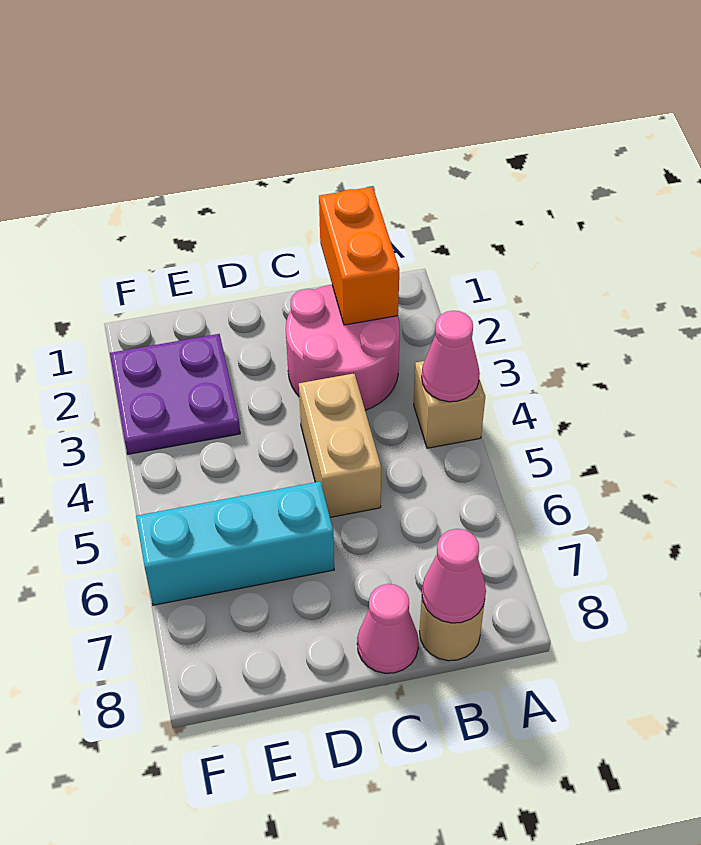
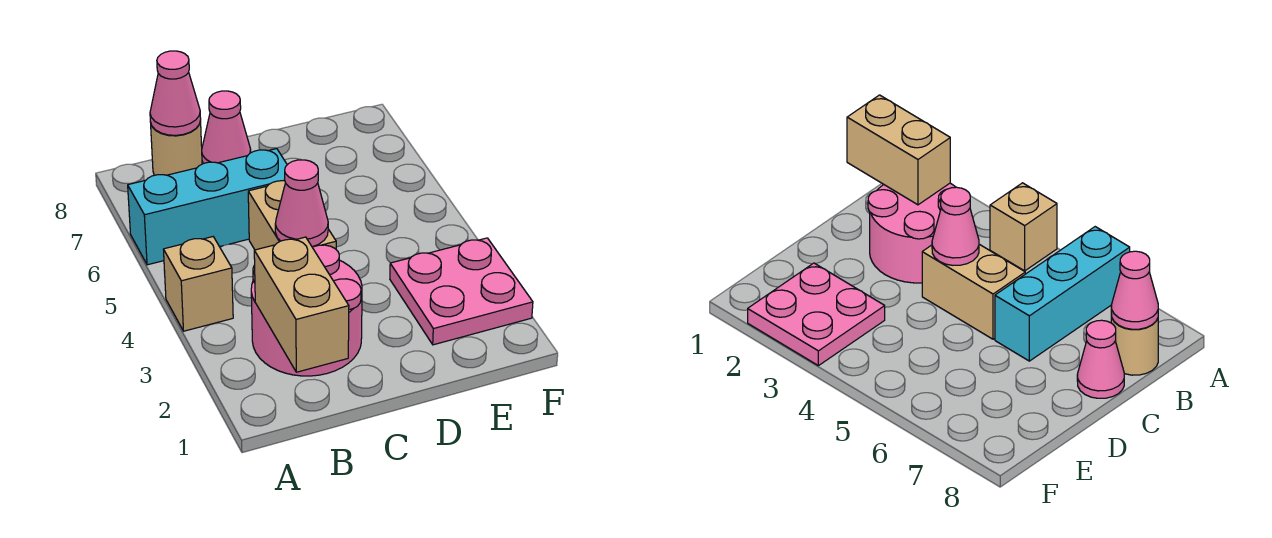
pink 1x1 cone [422,311,480,402] -> pink 1x1 cone moved to [275,160,328,247]
orange 1x2 brick [319,187,399,325] -> tan 1x2 brick [254,237,349,372]
cyan 1x3 brick [136,481,334,605] -> cyan 1x3 brick moved to [128,149,287,265]
purple 2x2 plate [110,334,240,454] -> pink 2x2 plate [390,238,533,345]

